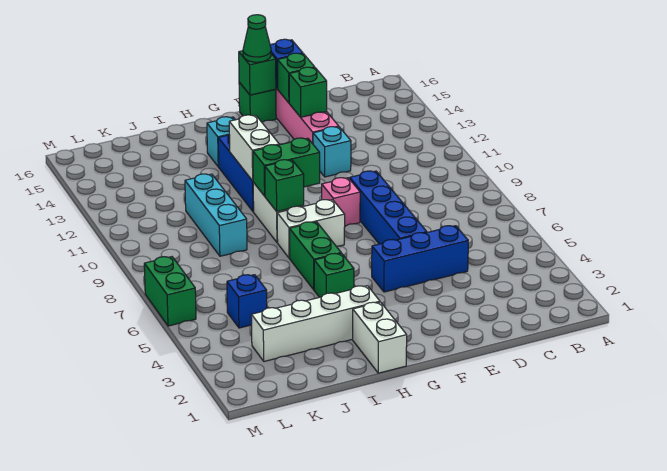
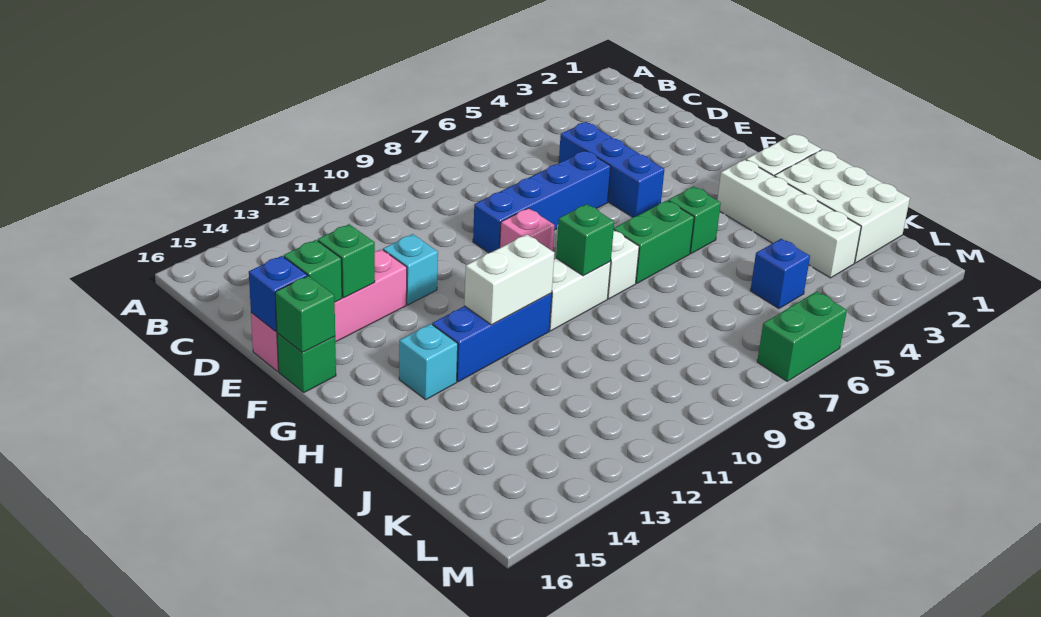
green 1x1 cone [243,15,271,62] -> none
green 1x2 brick [253,138,320,196] -> none
none -> white 2x3 brick [775,150,910,263]
cyan 1x3 brick [185,174,247,256] -> none

